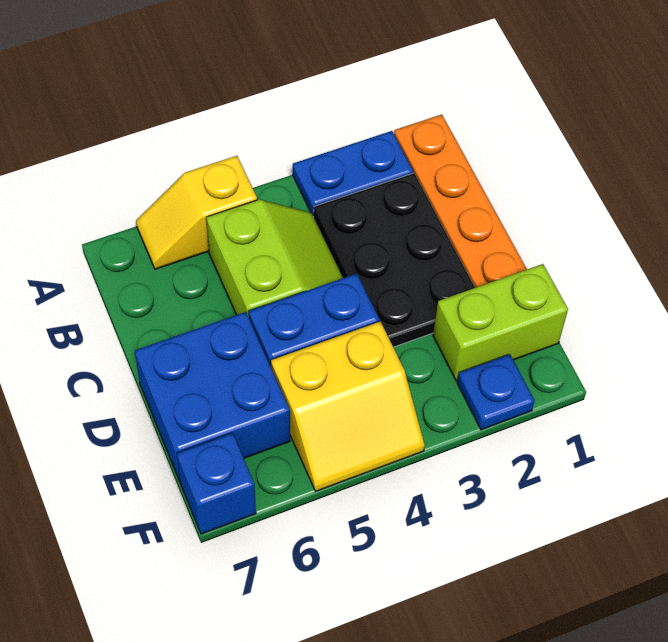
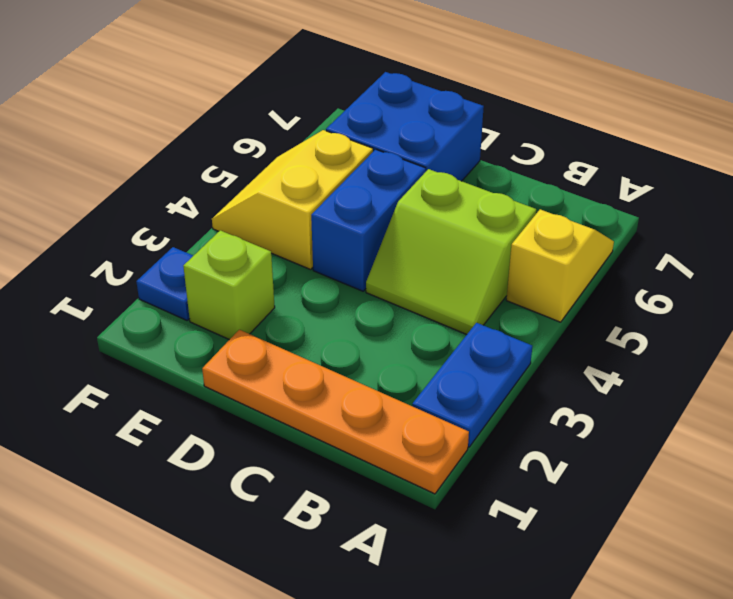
black 2x3 plate [314,173,475,347] -> none
lime 1x2 brick [433,264,568,381] -> lime 1x1 brick [183,230,275,340]
blue 1x1 brick [177,433,256,534] -> none

